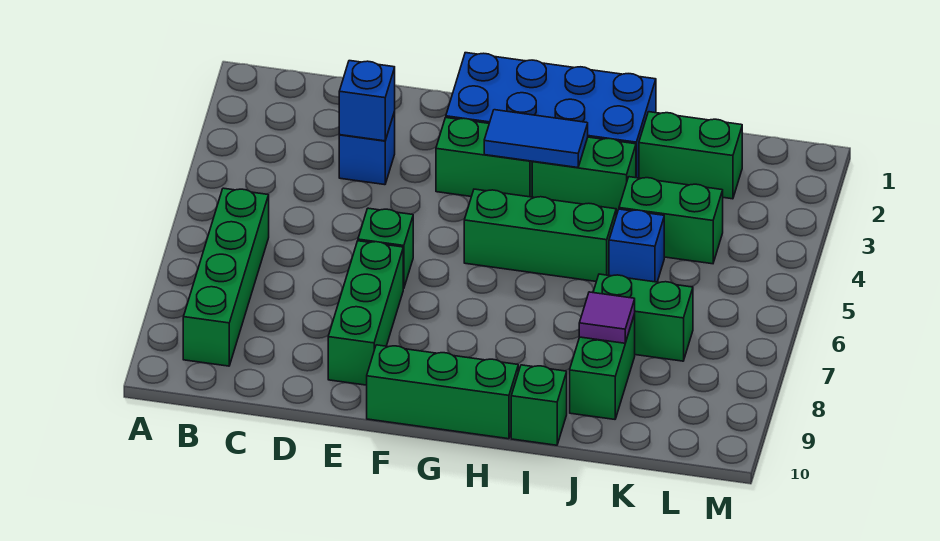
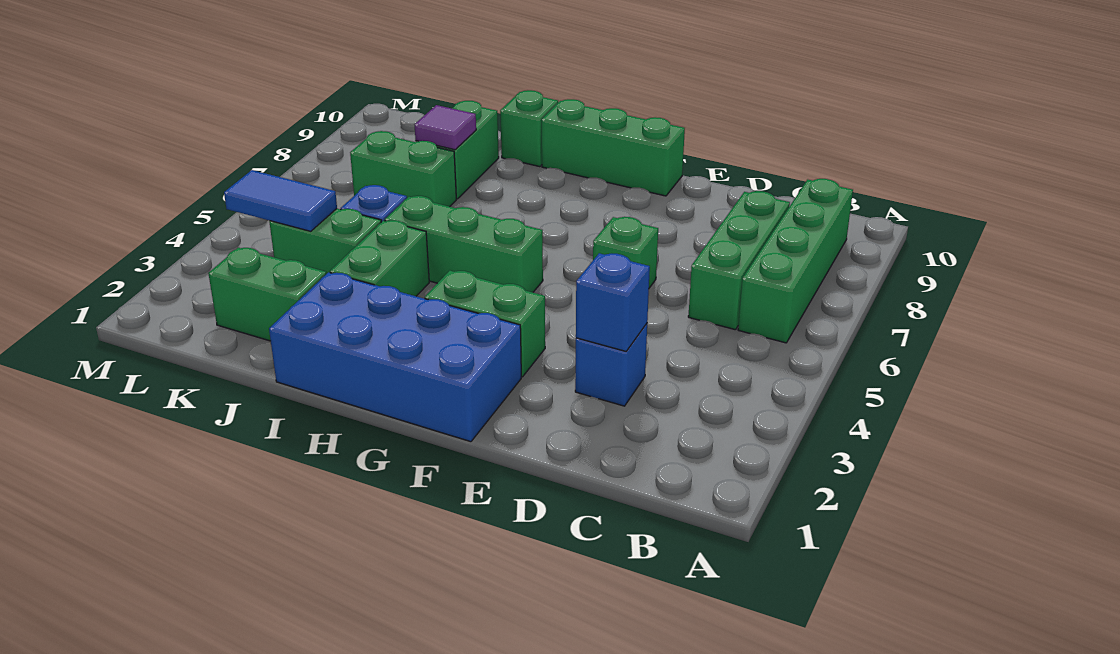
green 1x3 brick [328,241,403,385] -> green 1x3 brick moved to [688,191,790,330]
blue 1x2 tile [484,110,588,168] -> blue 1x2 tile moved to [224,170,337,231]
green 1x2 brick [532,137,636,216] -> green 1x2 brick turned to [330,220,429,296]

